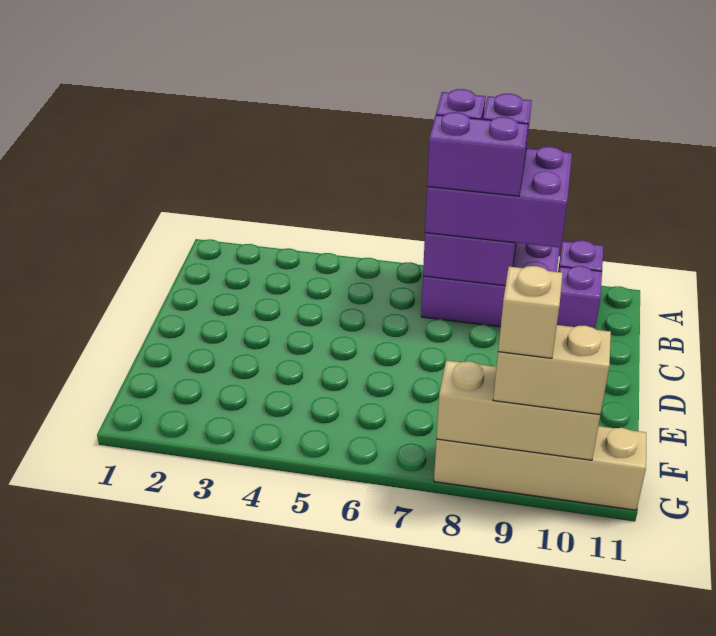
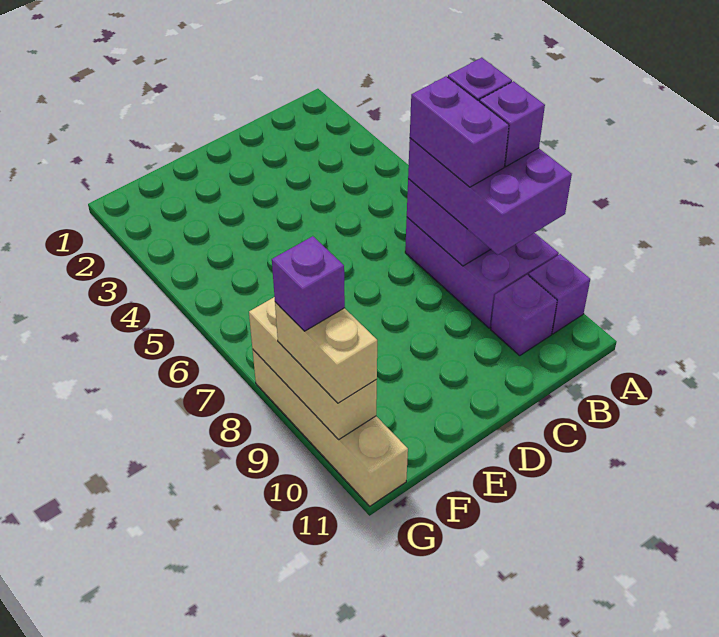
tan 1x1 brick [498,266,563,358] -> purple 1x1 brick [272,236,345,331]

